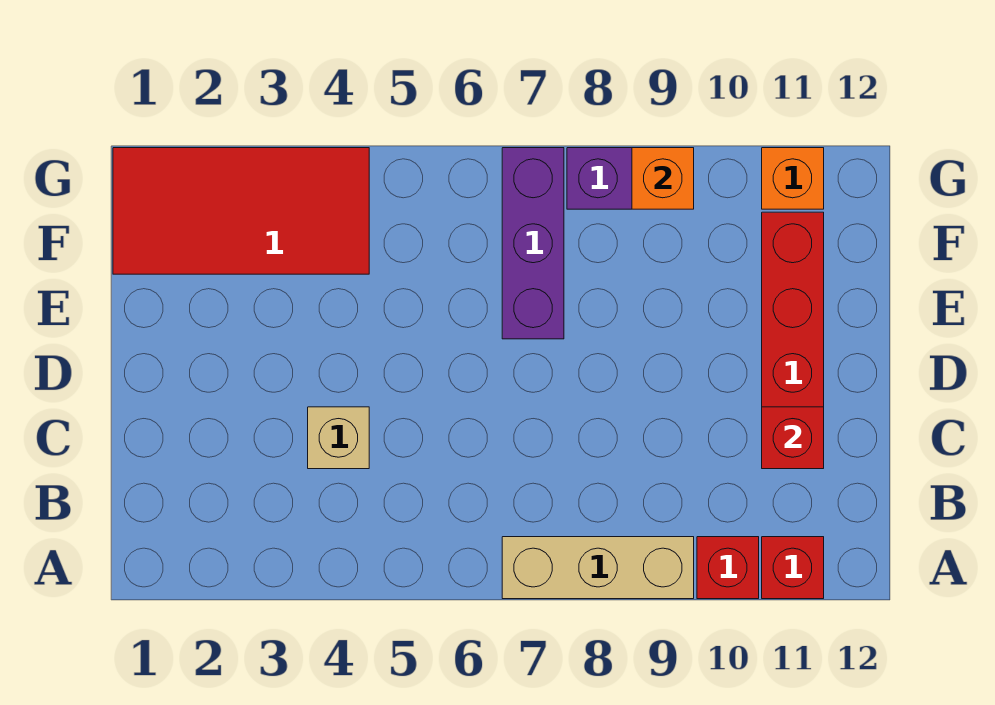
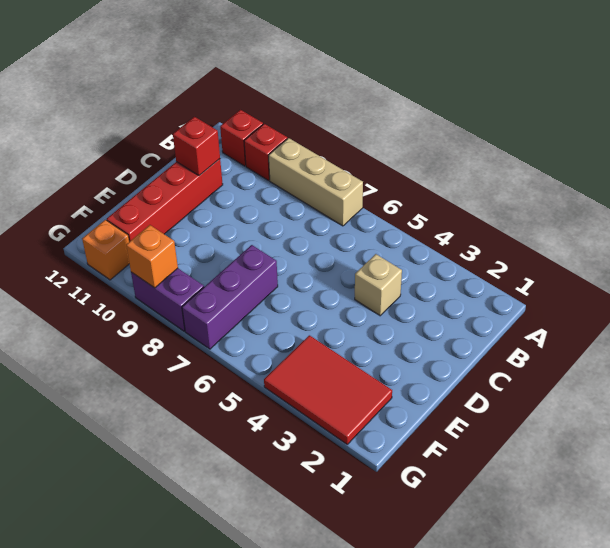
red 2x4 tile [113,148,369,274] -> red 2x3 tile [264,335,392,444]

